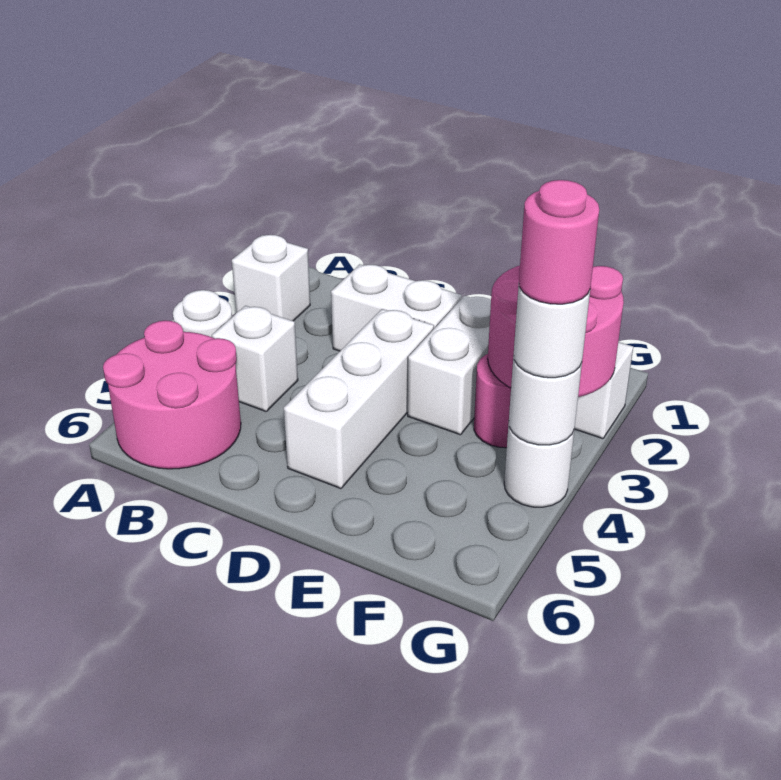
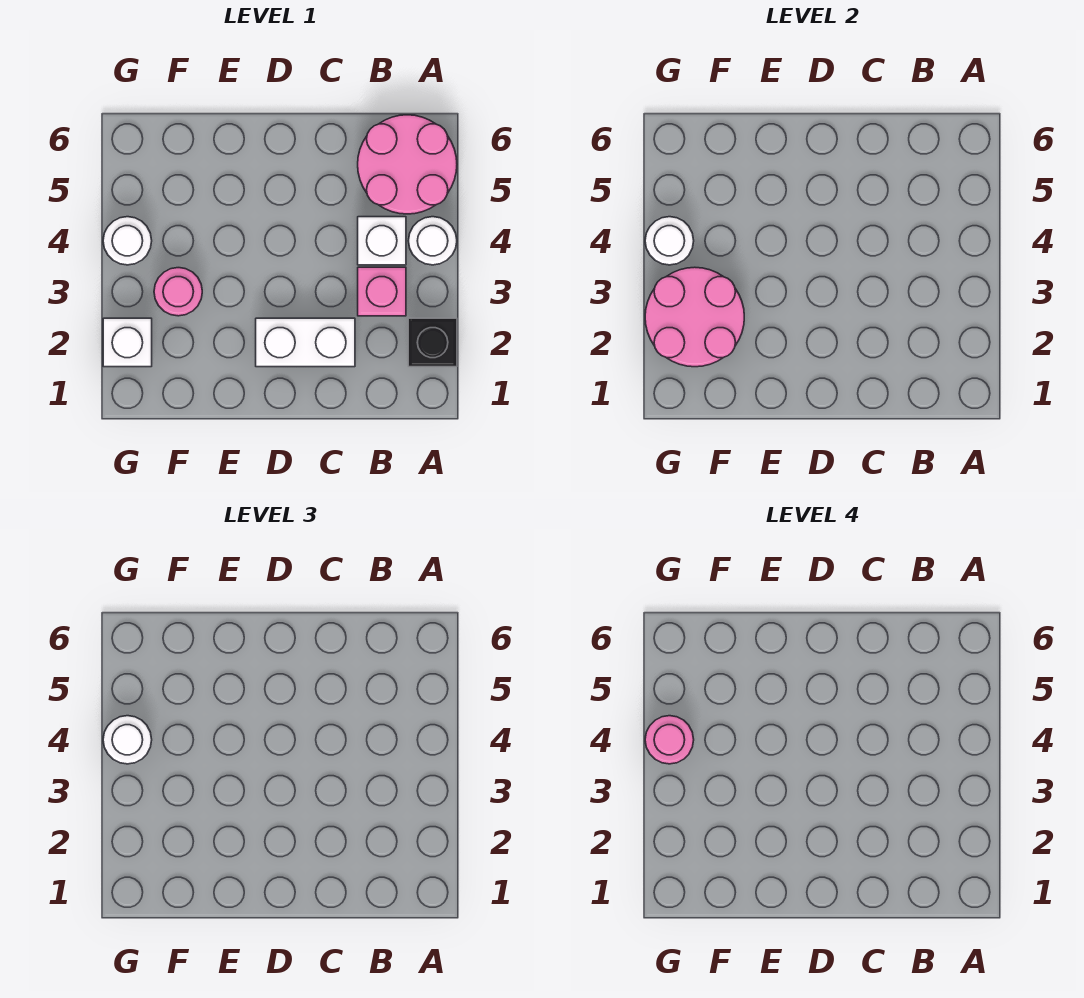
white 1x1 brick [232,235,310,321] -> black 1x1 brick [408,318,457,367]
none -> pink 1x1 brick [358,267,406,316]
white 1x3 brick [284,309,434,488] -> none
white 1x2 brick [408,296,491,435] -> none

